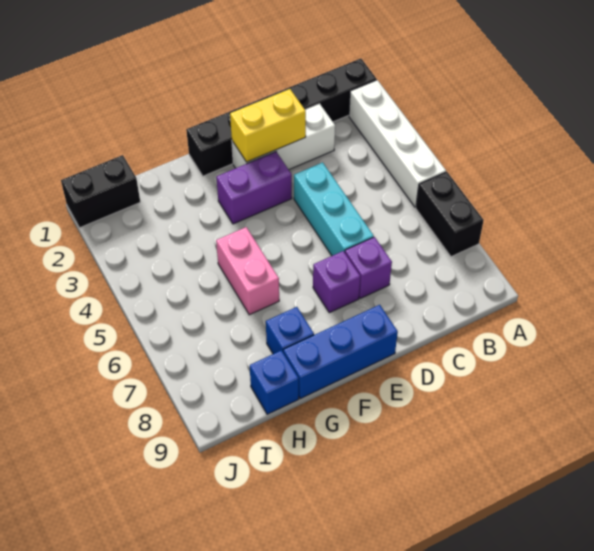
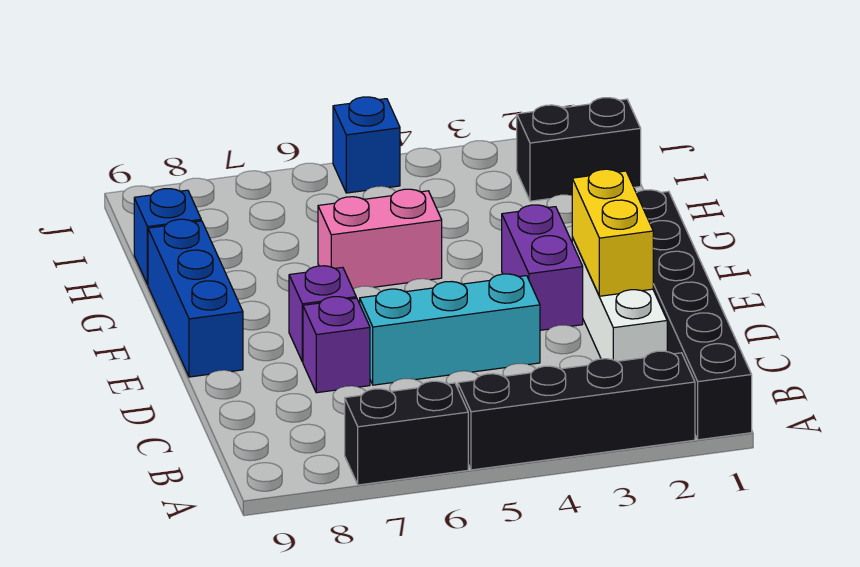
white 1x4 brick [349,80,446,207] -> black 1x4 brick [458,351,695,470]
blue 1x1 brick [266,307,314,354] -> blue 1x1 brick moved to [333,97,400,193]
black 1x2 brick [61,155,140,228] -> black 1x2 brick turned to [517,98,641,201]

